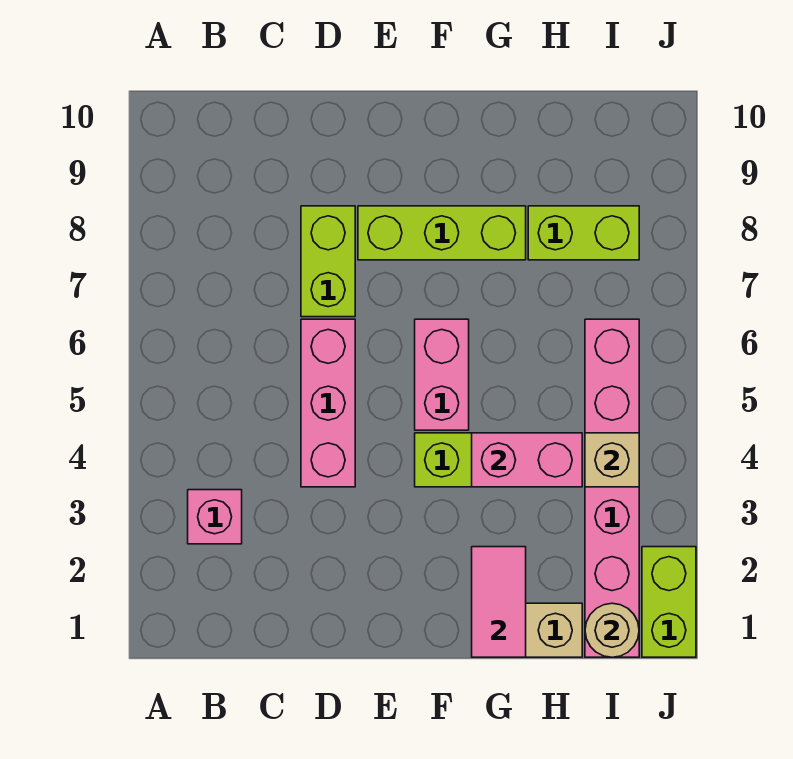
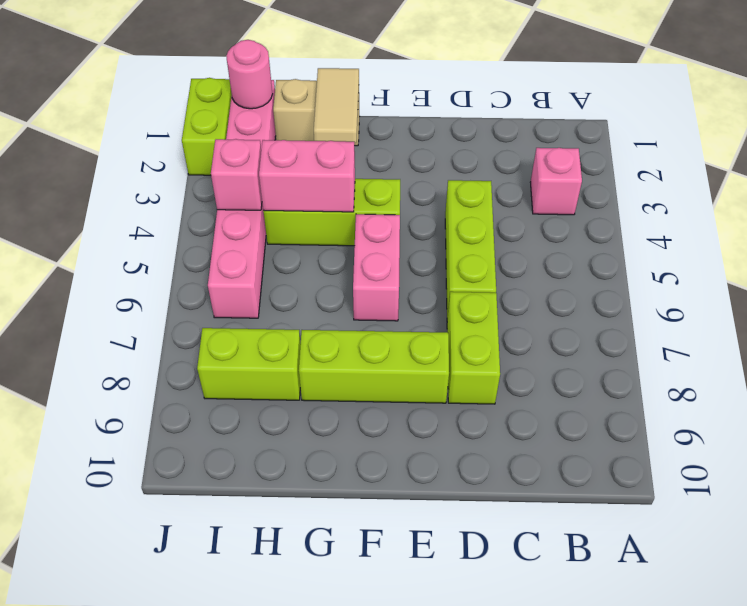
pink 1x3 brick [301,319,355,487] -> lime 1x3 brick [445,180,496,319]
pink 1x2 tile [472,547,526,657] -> tan 1x2 tile [314,68,359,143]
tan 1x1 round brick [585,603,639,657] -> pink 1x1 round brick [226,40,273,109]
tan 1x1 brick [585,433,639,487] -> pink 1x1 brick [211,139,262,210]

